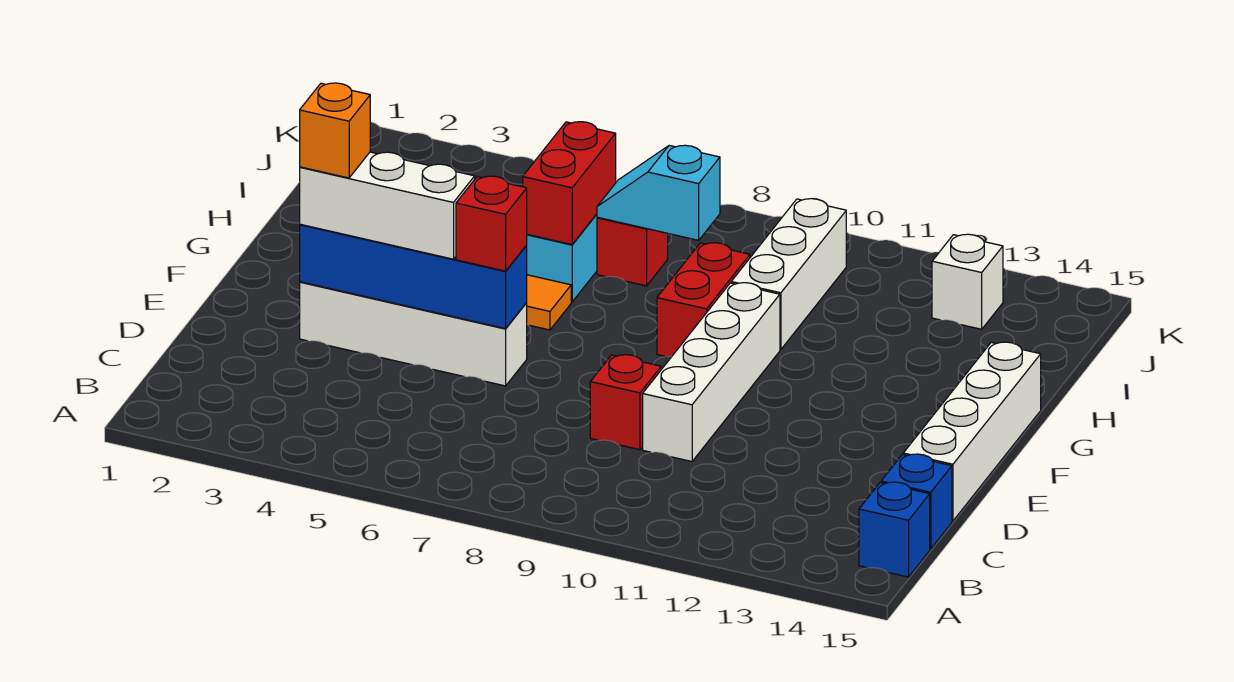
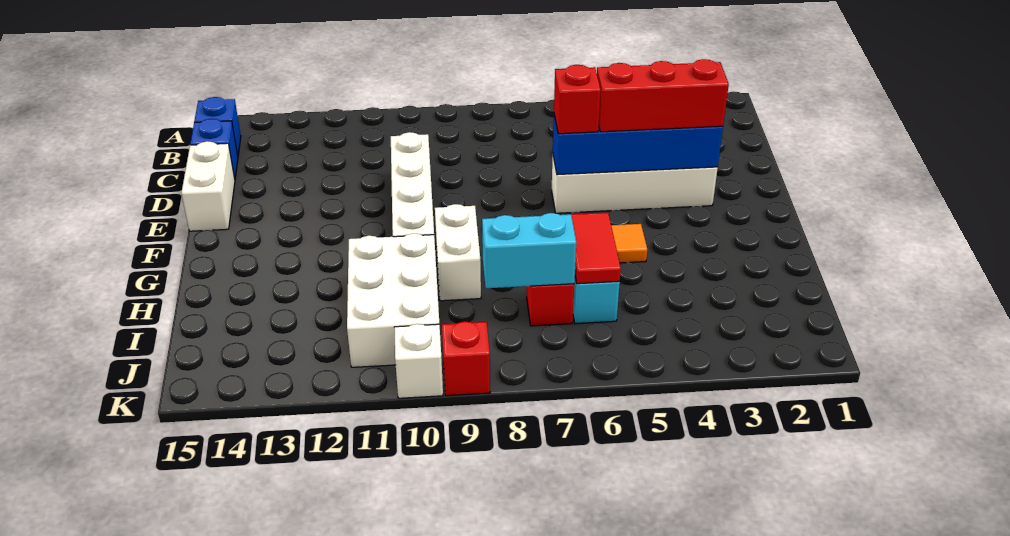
red 1x1 brick [590,355,661,450] -> red 1x1 brick moved to [442,321,490,396]
white 1x4 brick [903,342,1041,521] -> white 1x2 brick [181,141,235,231]
white 1x3 brick [300,152,475,259] -> red 1x3 brick [597,59,729,132]
orange 1x1 brick [300,83,370,178] -> none
red 1x2 brick [657,243,750,356] -> white 1x2 brick [435,204,481,301]
red 1x2 brick [523,122,616,245] -> red 1x2 tile [567,213,621,284]
white 1x3 brick [731,199,846,350] -> white 2x3 brick [347,233,439,367]
cyan 1x2 slope [597,145,720,240] -> cyan 1x2 brick [482,213,576,288]
white 1x1 brick [932,234,1003,329] -> white 1x1 brick moved to [394,324,443,398]

